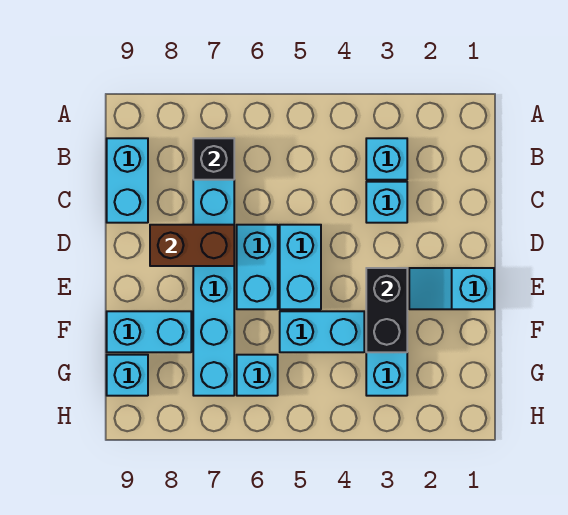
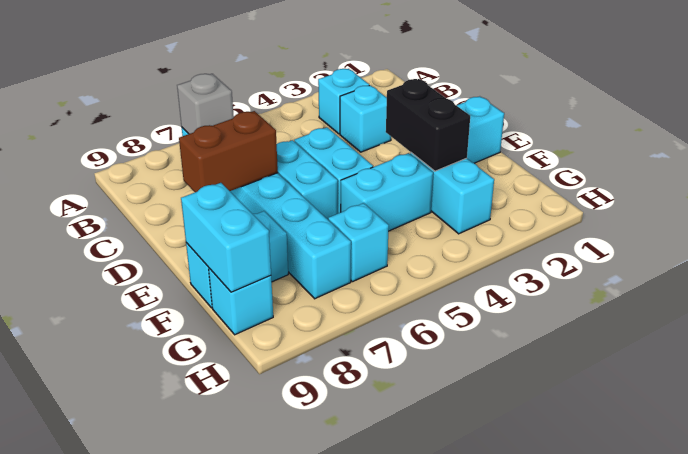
black 1x1 brick [193,138,234,180] -> grey 1x1 brick [177,74,234,134]
cyan 1x2 brick [107,138,148,223] -> cyan 1x2 brick moved to [181,183,271,292]

